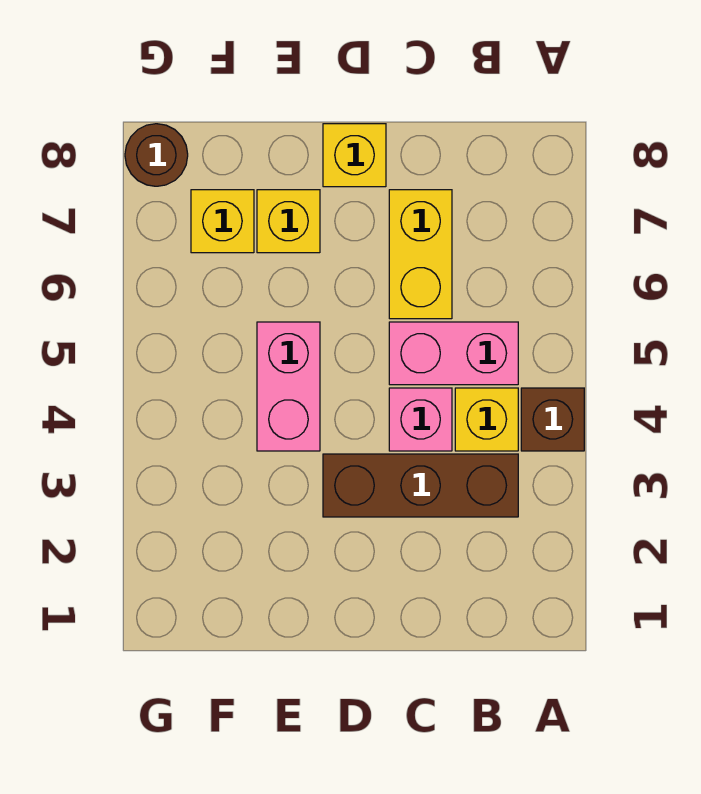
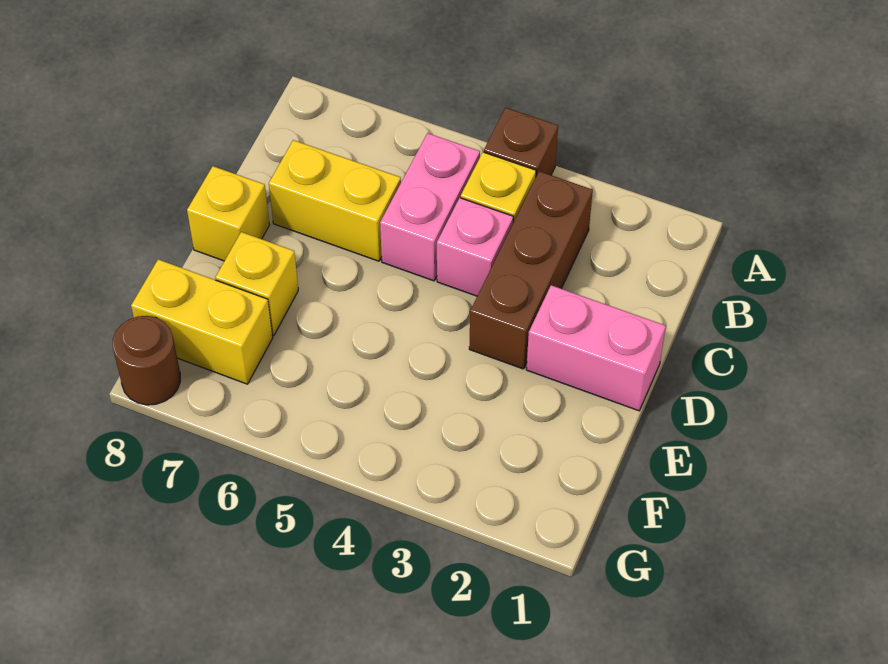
pink 1x2 brick [257,322,320,451] -> pink 1x2 brick moved to [526,285,666,411]
yellow 1x1 brick [191,190,254,253] -> yellow 1x2 brick [131,259,273,384]

